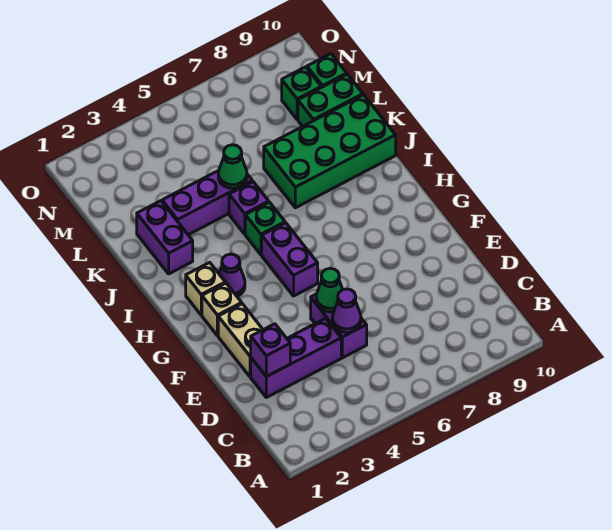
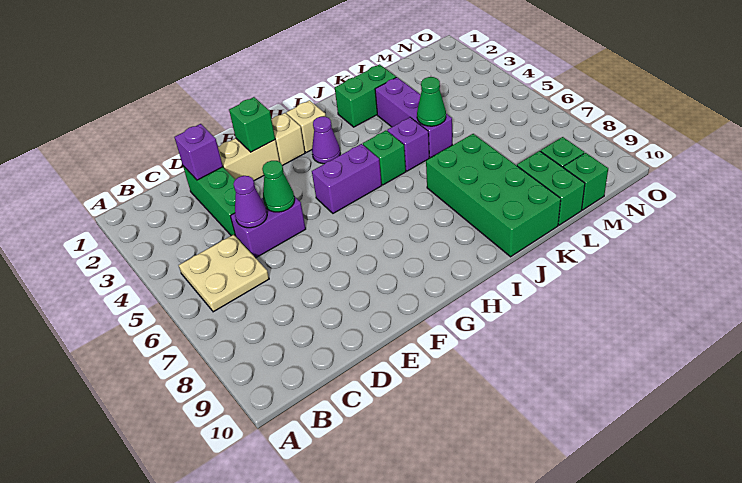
none -> tan 2x2 plate [179,235,269,312]
purple 1x3 brick [251,318,341,398] -> green 1x3 brick [183,166,236,236]
none -> green 1x1 brick [229,97,275,152]
purple 1x2 brick [137,201,193,274] -> green 1x2 brick [335,64,396,127]

